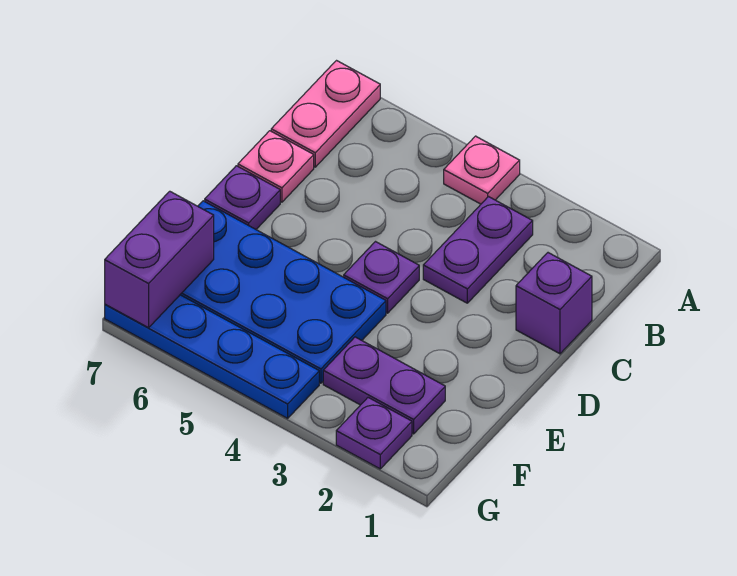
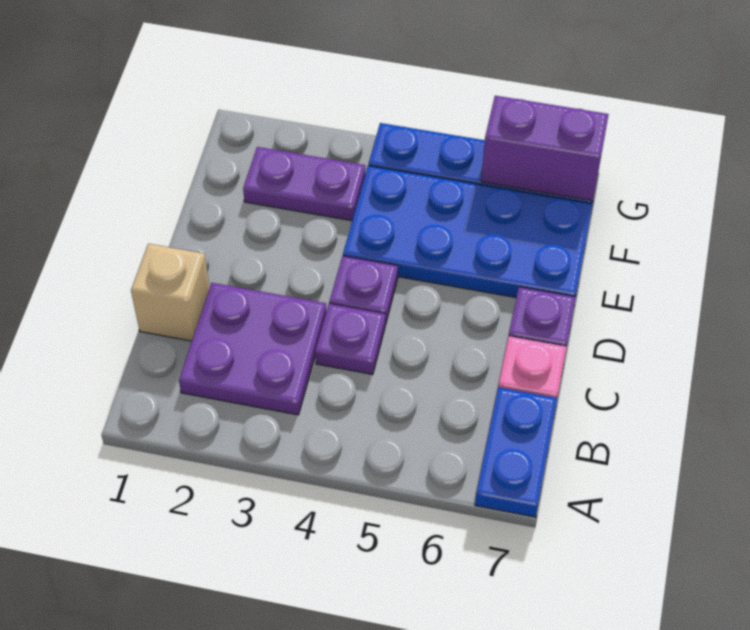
pink 1x1 plate [444,136,520,204] -> none
pink 1x2 plate [271,61,380,167] -> blue 1x2 plate [475,387,557,517]
purple 1x2 plate [423,197,533,303] -> purple 2x2 plate [179,283,326,415]
purple 1x1 brick [516,253,592,354] -> tan 1x1 brick [131,244,209,341]
purple 1x2 brick [105,191,214,328] -> purple 1x2 brick turned to [481,96,609,201]
purple 1x1 plate [336,398,412,469] -> purple 1x1 plate moved to [315,304,385,374]

